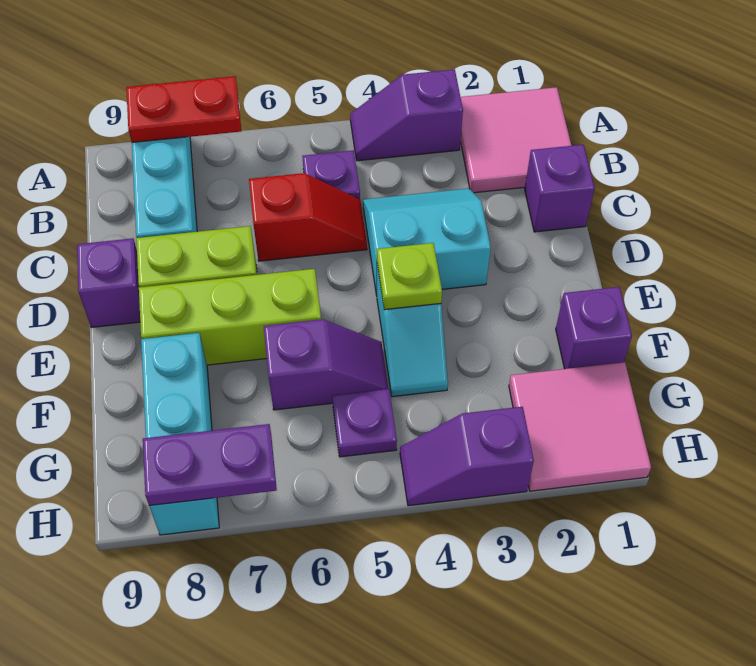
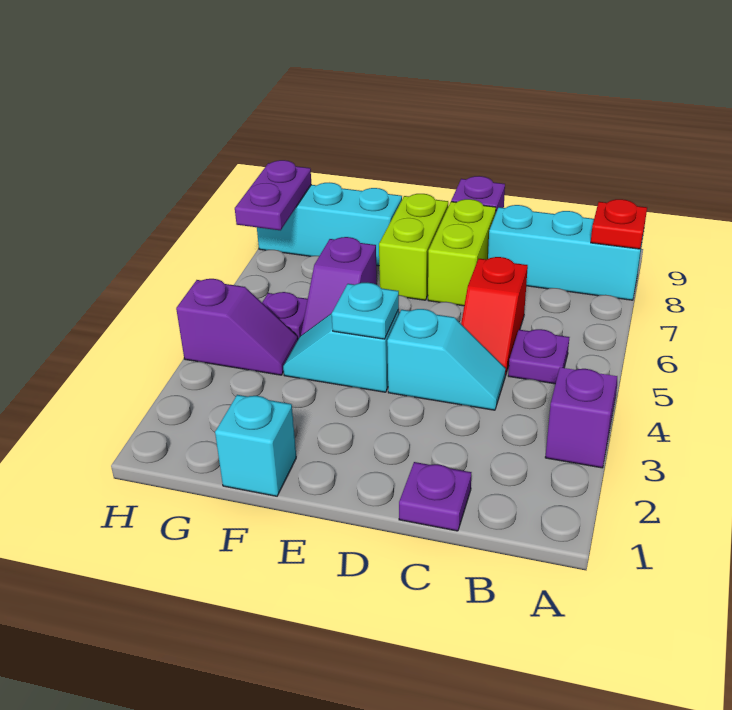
pink 2x2 tile [460,87,572,193] -> none
red 1x2 plate [126,76,241,142] -> red 1x1 plate [591,199,647,249]
purple 1x1 brick [525,145,594,232] -> purple 1x1 plate [399,462,471,531]
cyan 2x2 slope [363,188,491,295] -> cyan 1x2 slope [387,309,506,410]
lime 1x1 plate [377,243,442,310] -> cyan 1x1 plate [332,283,399,339]
lime 1x3 brick [139,269,321,365] -> lime 1x2 brick [379,194,448,300]
purple 1x1 brick [556,287,632,369] -> cyan 1x1 brick [215,395,296,496]
pink 2x2 tile [509,362,651,491] -> none
purple 1x2 slope [400,407,534,506] -> purple 1x2 slope turned to [176,279,298,375]

